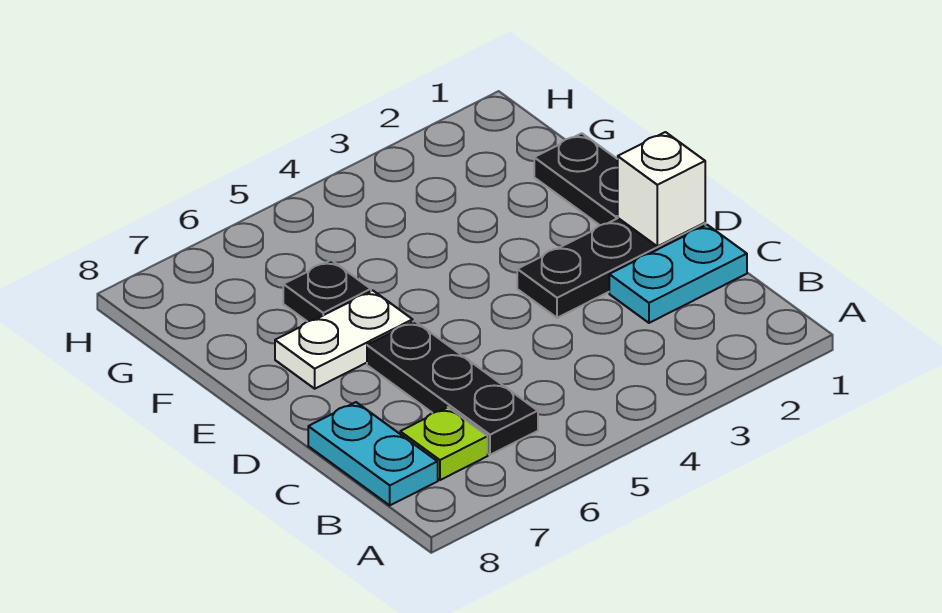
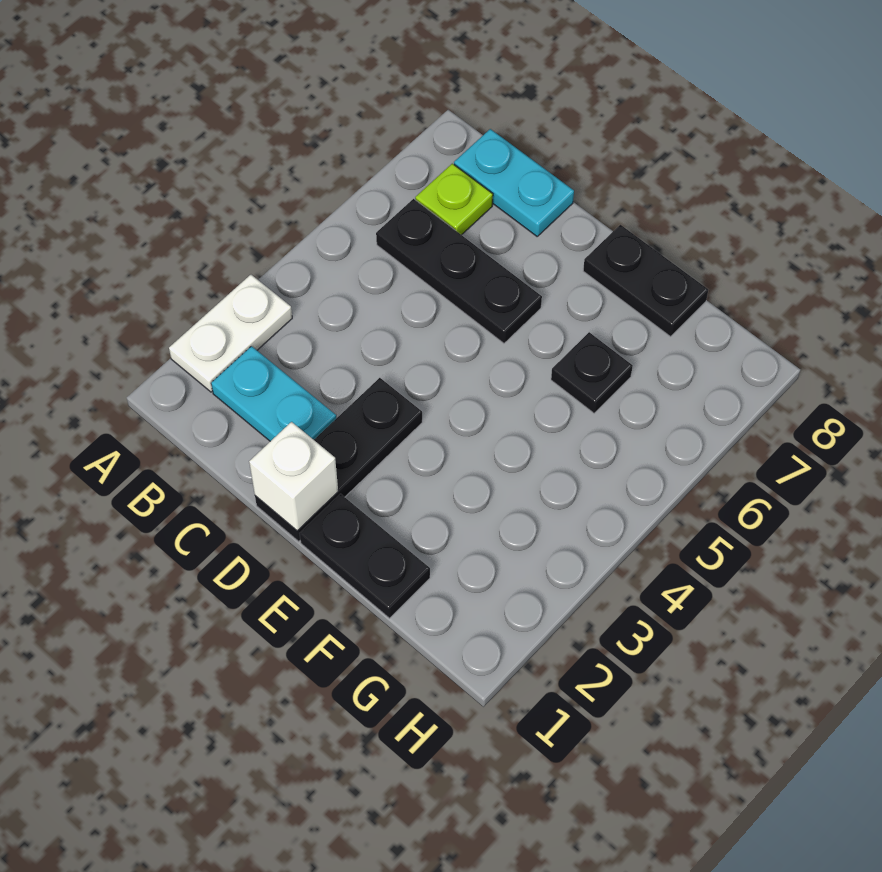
cyan 1x2 plate [609,225,747,323] -> cyan 1x2 plate turned to [211,346,336,441]
white 1x2 plate [275,291,413,389] -> white 1x2 plate moved to [169,275,292,392]
none -> black 1x2 plate [583,225,708,337]

